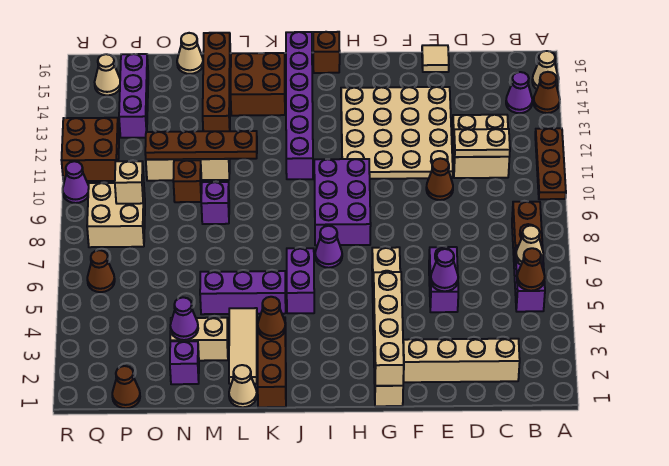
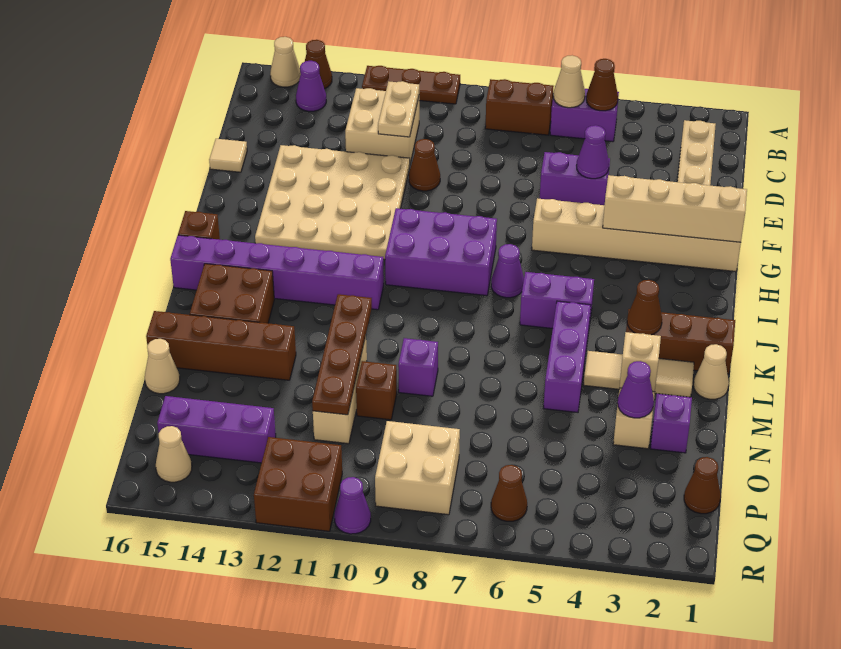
tan 1x1 brick [115,161,144,204] -> tan 1x1 brick moved to [619,332,661,392]

